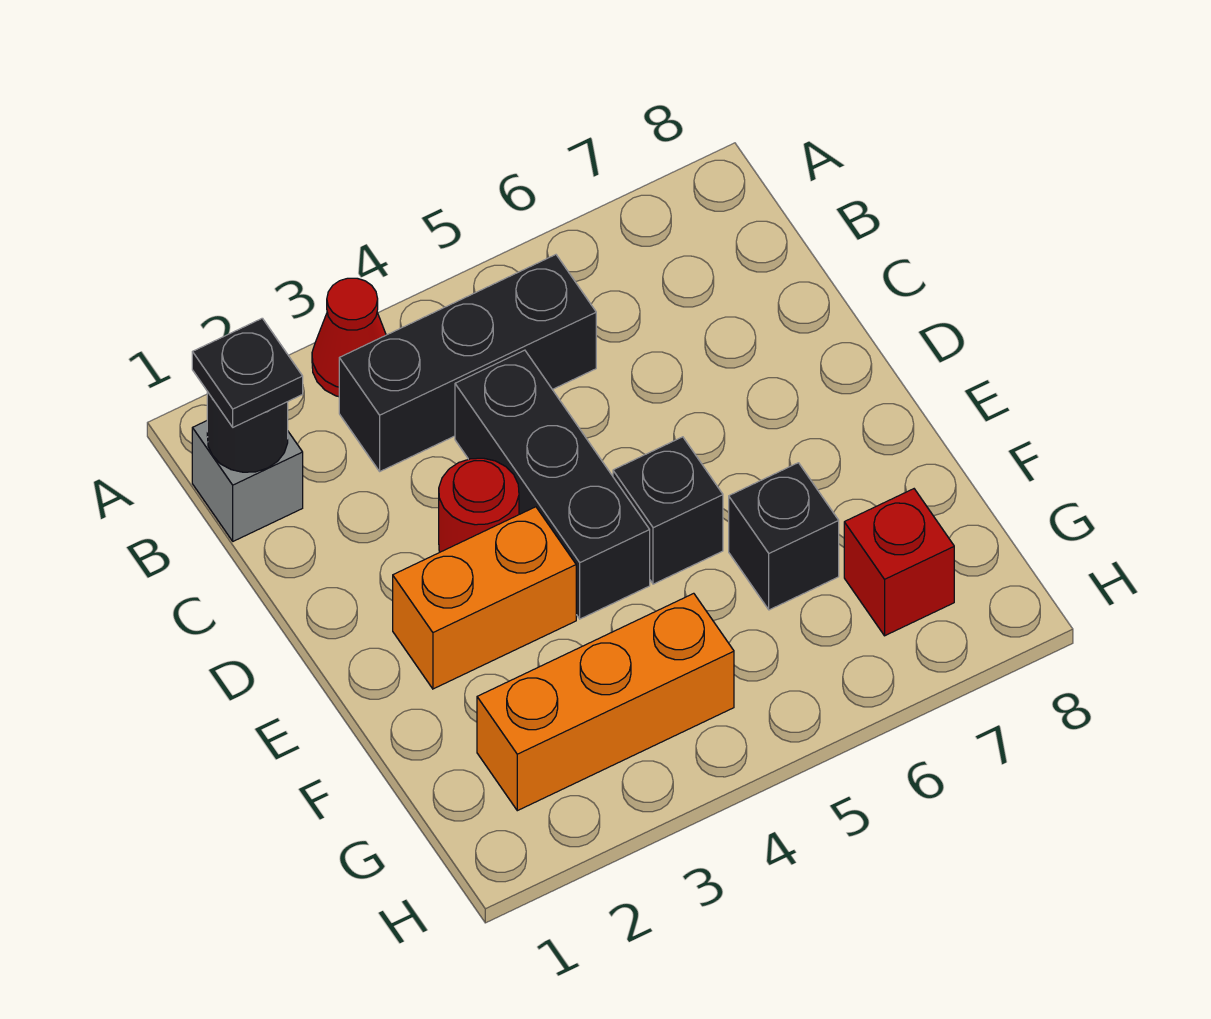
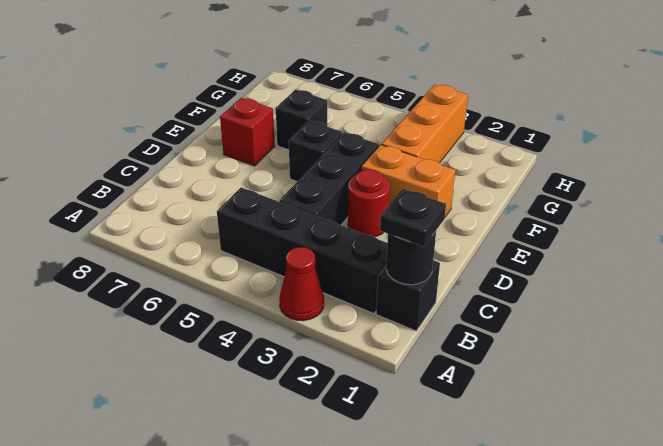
grey 1x1 brick [192,421,303,541] -> black 1x1 brick [376,260,440,331]
black 1x3 brick [339,255,596,471] -> black 1x4 brick [217,188,387,314]
orange 1x3 brick [477,593,734,811] -> orange 1x3 brick turned to [382,85,468,163]
red 1x1 brick [844,489,954,636] -> red 1x1 brick moved to [220,98,275,166]

